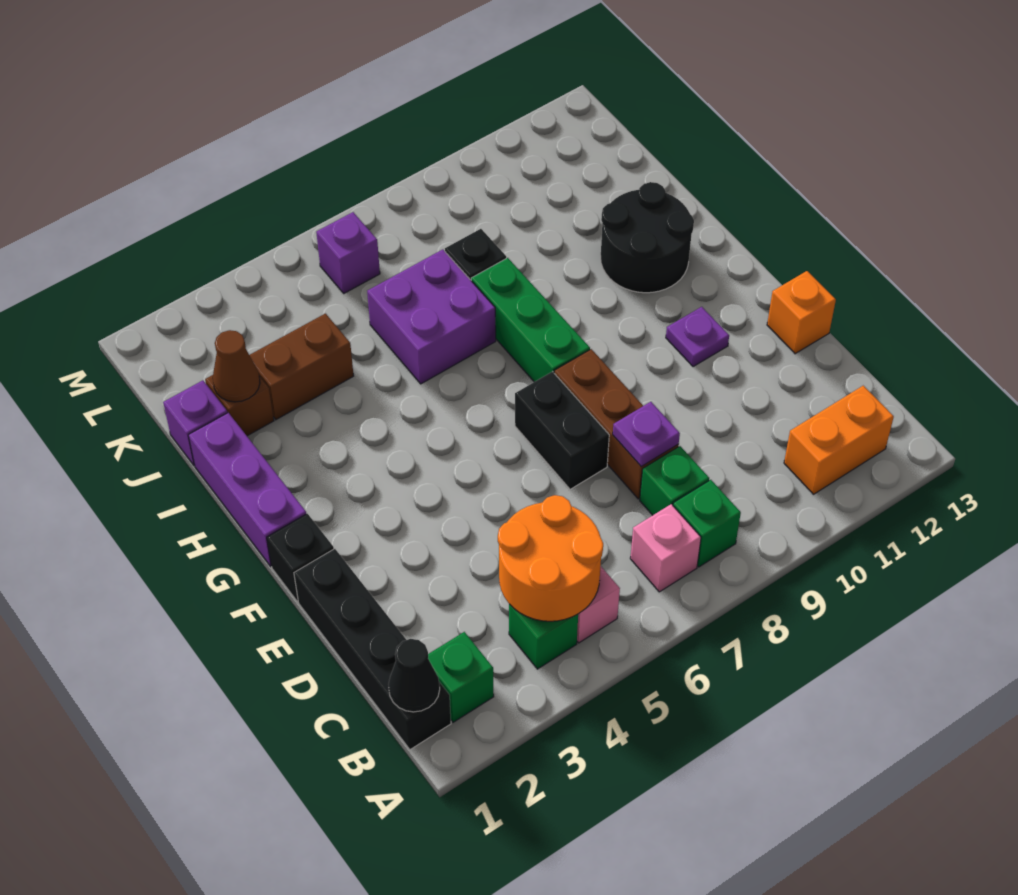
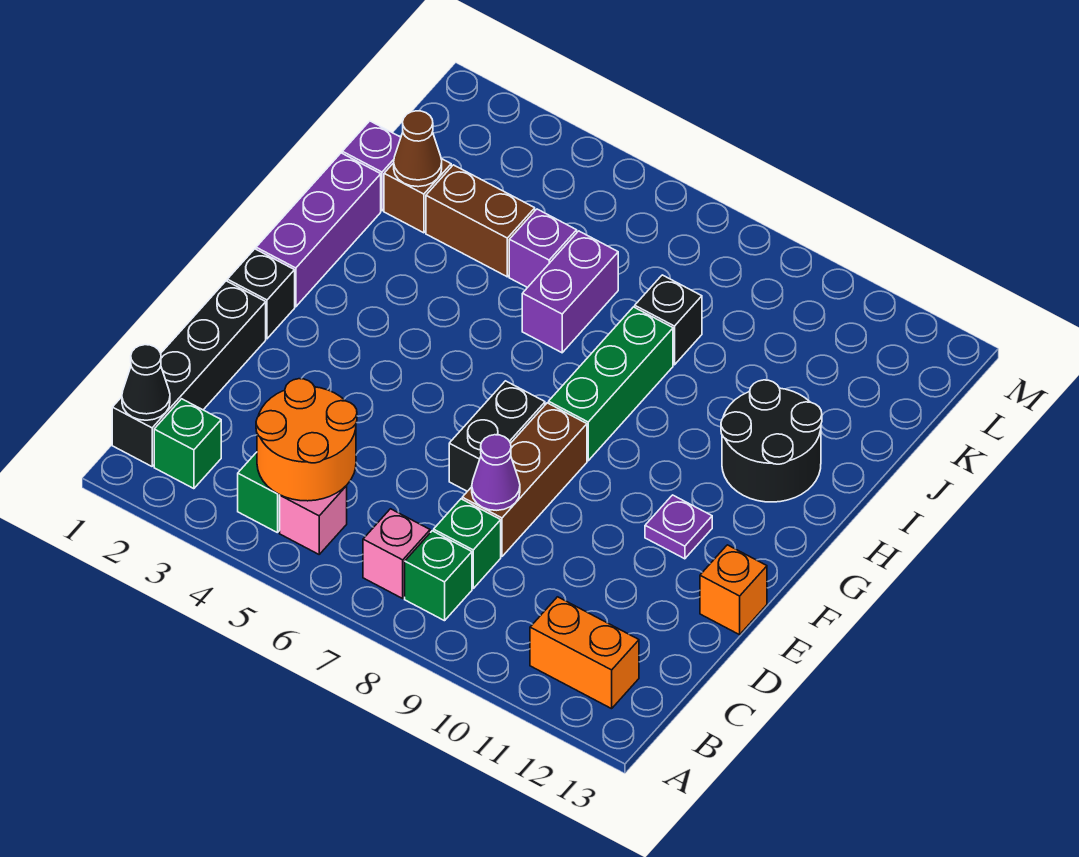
purple 1x1 plate [613,402,680,466] -> purple 1x1 cone [472,435,520,510]
purple 2x2 brick [367,250,496,384] -> purple 1x2 brick [522,231,618,353]
purple 1x1 brick [316,212,380,293] -> purple 1x1 brick moved to [509,209,577,288]

